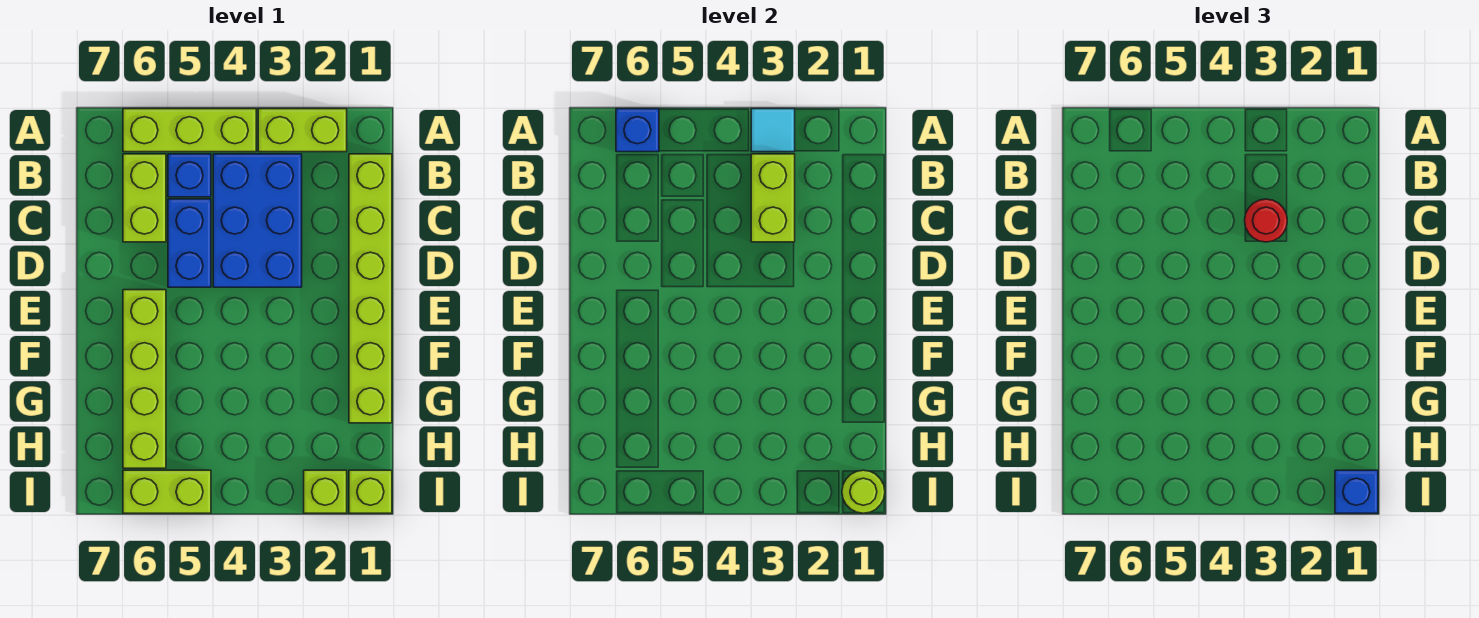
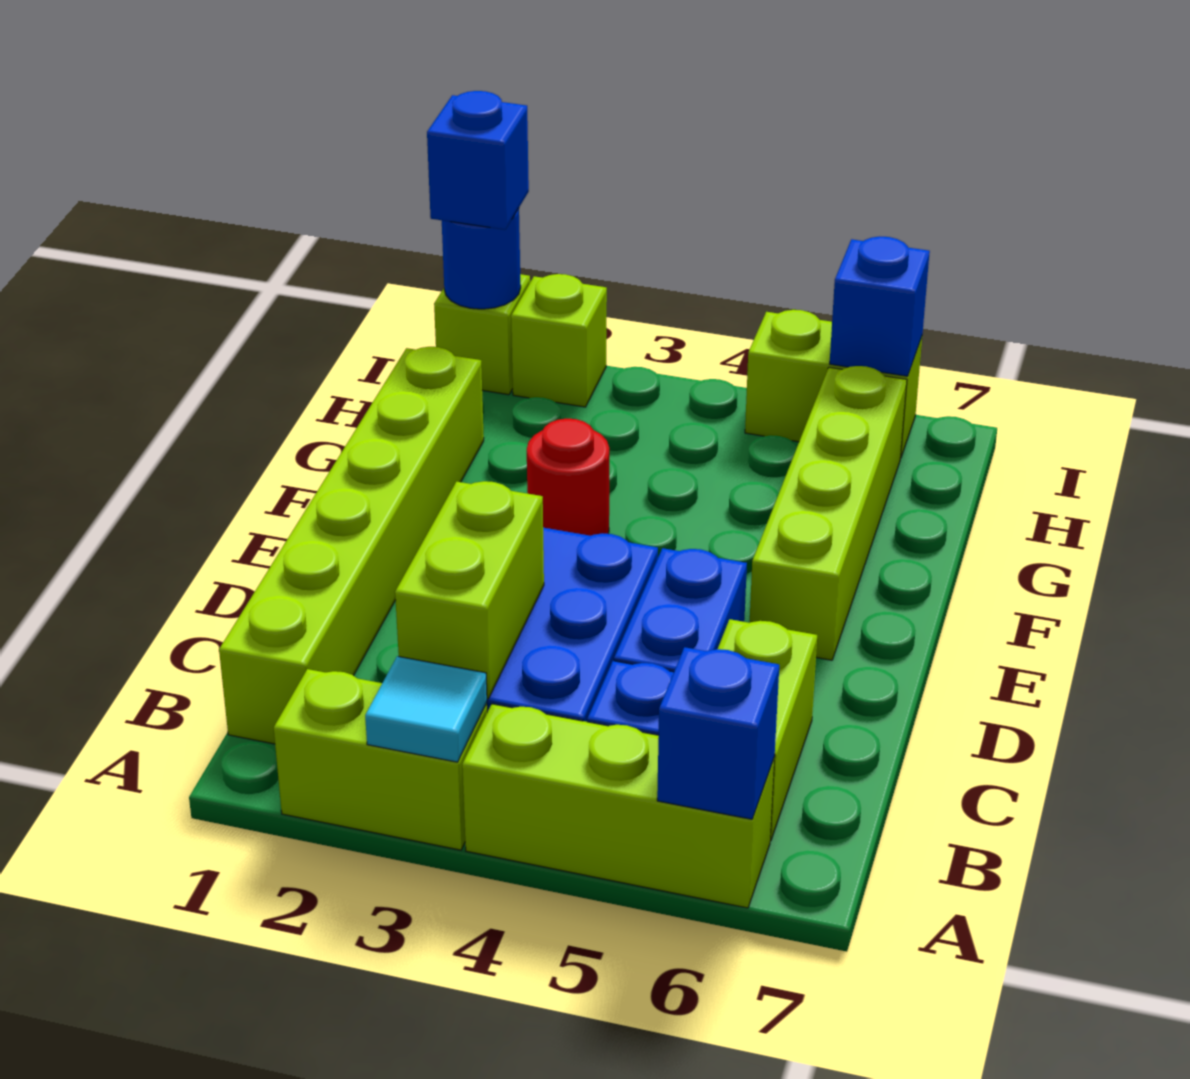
red 1x1 round brick [1245,199,1287,242] -> red 1x1 round brick moved to [527,419,609,536]
lime 1x1 round brick [842,470,885,513] -> blue 1x1 round brick [442,208,521,309]
none -> blue 1x1 brick [830,237,930,376]

